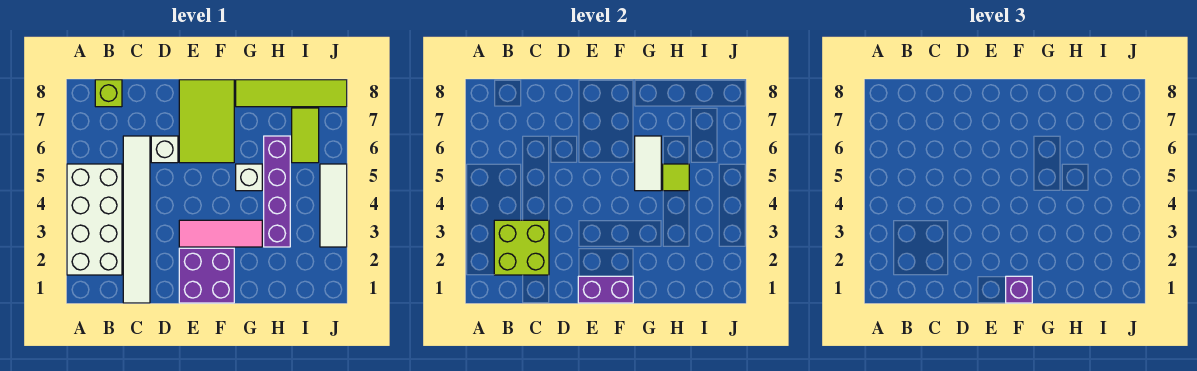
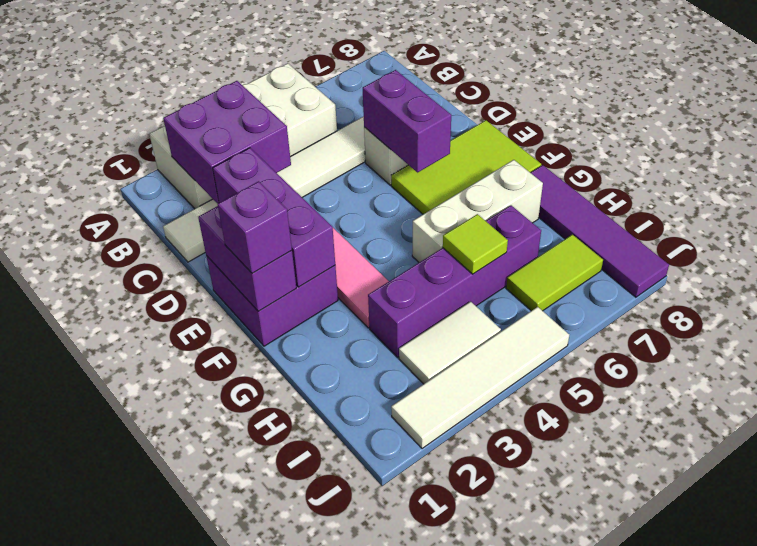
lime 2x2 brick [494,220,549,275] -> purple 2x2 brick [163,81,291,204]
lime 1x1 brick [95,80,122,107] -> none
none -> purple 1x3 brick [213,148,335,287]
none -> purple 1x2 brick [363,70,451,172]
white 1x1 brick [236,164,262,191] -> white 1x3 brick [412,160,543,262]
white 1x2 tile [635,136,661,191] -> white 1x2 tile moved to [399,301,501,384]
lime 1x4 tile [236,80,347,107] -> purple 1x4 tile [531,165,669,297]
white 1x3 tile [320,164,347,247] -> white 1x4 tile [391,307,569,449]

